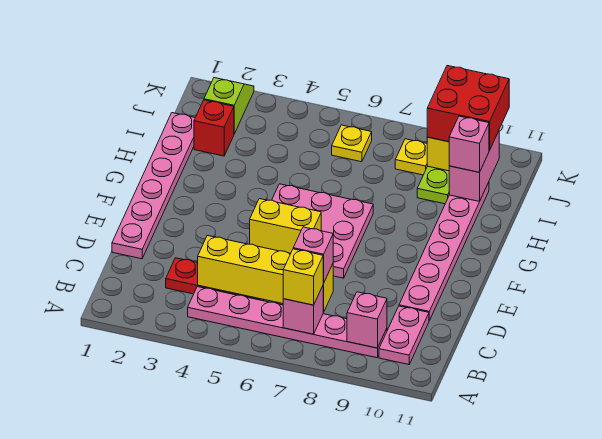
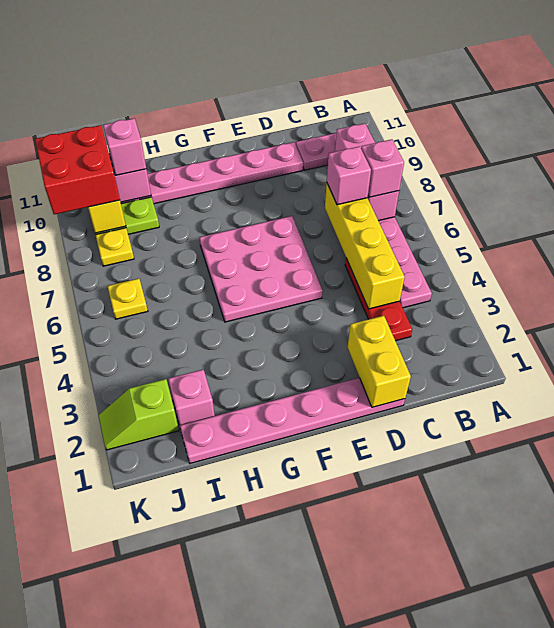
yellow 1x1 brick [283,249,324,305] -> pink 1x1 brick [361,139,404,197]
yellow 1x2 brick [250,199,321,253] -> yellow 1x2 brick moved to [348,316,411,407]
red 1x1 brick [194,100,234,156] -> pink 1x1 brick [168,369,215,425]

